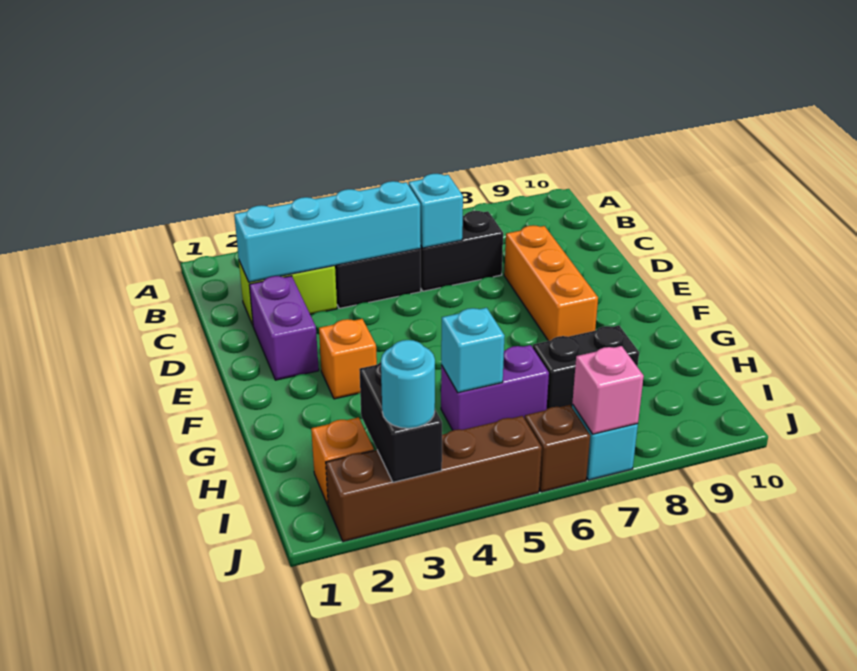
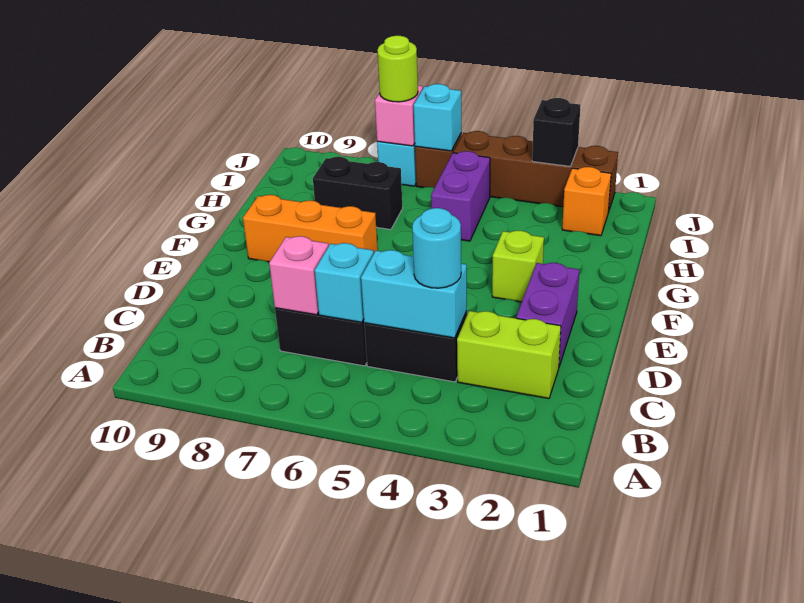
cyan 1x4 brick [234,181,421,282] -> cyan 1x2 brick [361,250,467,338]
none -> pink 1x1 brick [269,236,328,315]
orange 1x3 brick [504,225,598,341] -> orange 1x3 brick turned to [243,195,378,262]
orange 1x1 brick [319,319,377,399] -> lime 1x1 brick [492,231,544,302]
purple 1x2 brick [441,345,549,430] -> purple 1x2 brick turned to [431,151,490,241]
cyan 1x1 brick [441,308,505,393] -> cyan 1x1 brick moved to [414,84,462,151]
black 1x2 brick [359,362,442,482] -> black 1x1 brick [532,98,580,166]
cyan 1x1 round brick [381,340,435,428] -> cyan 1x1 round brick moved to [412,208,461,288]
none -> lime 1x1 round brick [378,36,418,102]

